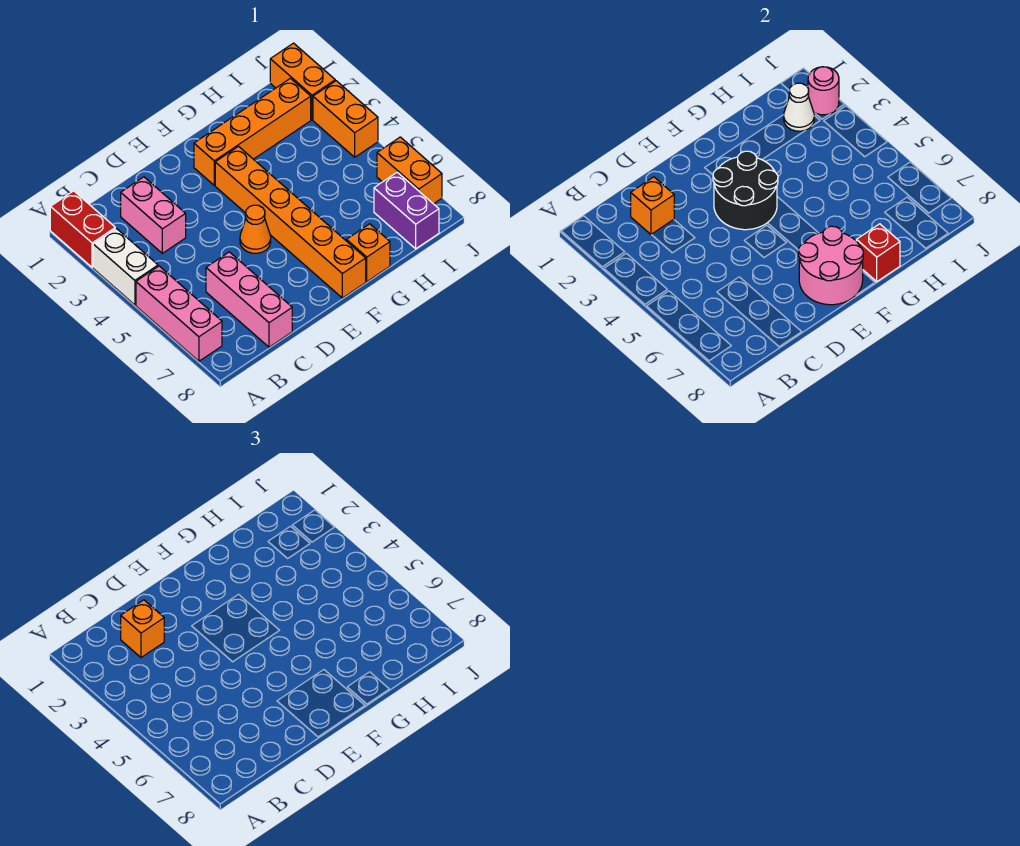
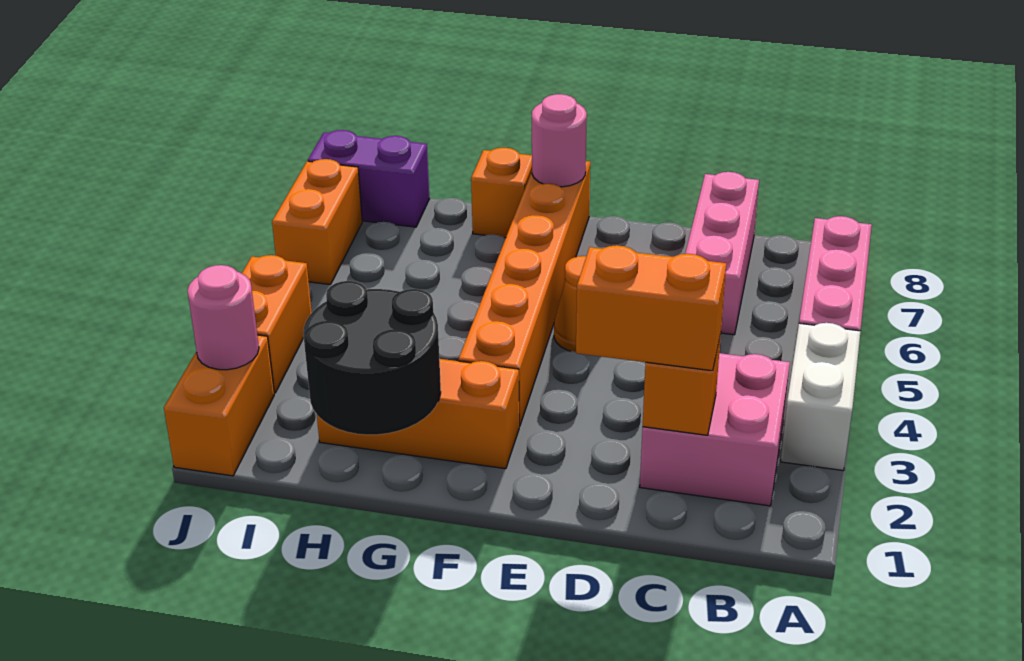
red 1x2 brick [50,191,115,267] -> none
pink 1x2 brick [121,177,186,253] -> pink 2x2 brick [640,353,790,506]
orange 1x1 brick [121,600,164,658] -> orange 1x2 brick [576,245,726,371]
black 2x2 round brick [713,151,778,230] -> black 2x2 round brick moved to [303,281,441,435]
pink 2x2 round brick [799,226,863,305] -> pink 1x1 round brick [532,94,587,187]
orange 1x4 brick [194,78,311,185] -> orange 1x3 brick [317,359,519,469]
red 1x1 brick [856,224,900,282] -> none
white 1x1 cone [784,83,814,131] -> none
purple 1x2 brick [374,172,439,249] -> purple 1x2 brick turned to [308,130,430,227]

